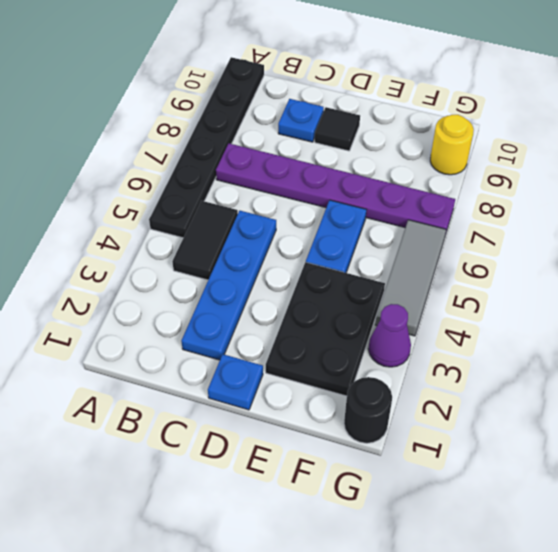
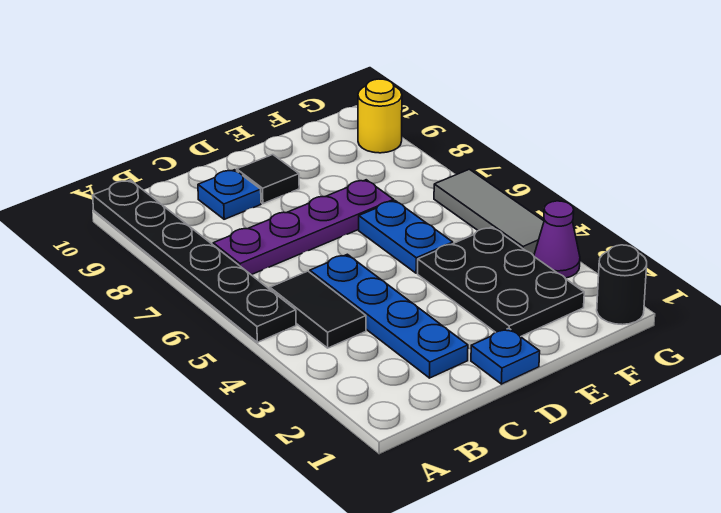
purple 1x6 plate [216,143,455,235] -> purple 1x4 plate [213,180,394,275]

